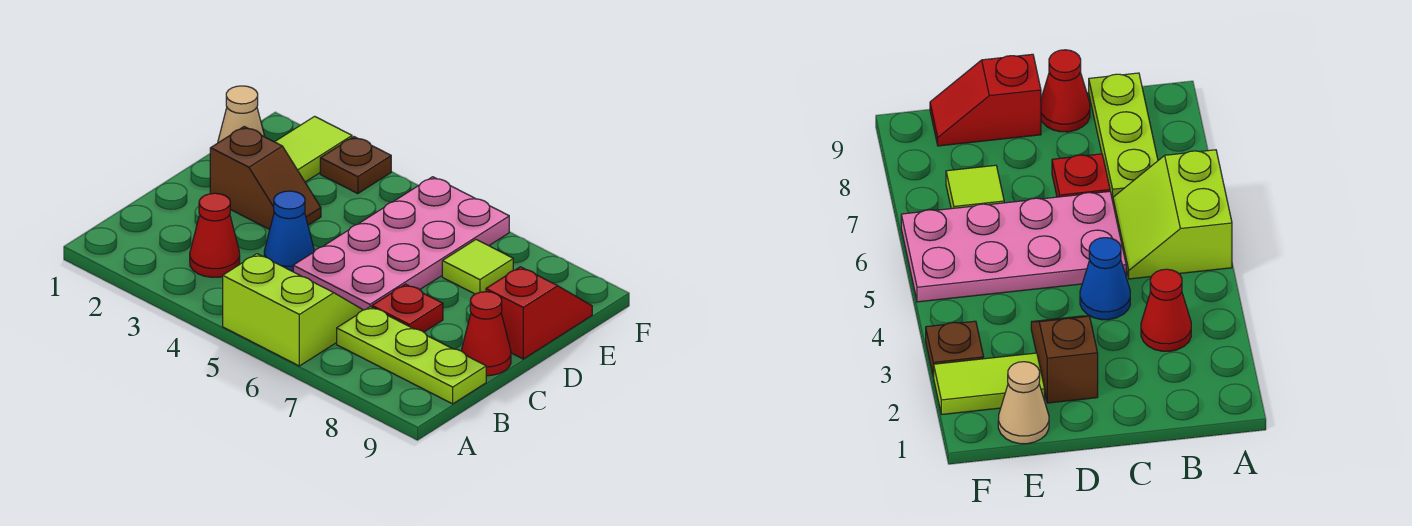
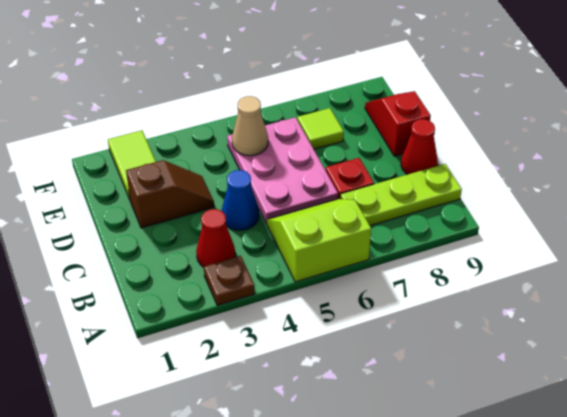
pink 2x4 plate [293,177,509,310] -> pink 2x3 plate [227,117,338,224]
tan 1x1 cone [218,86,265,143] -> tan 1x1 cone moved to [232,96,268,156]
brown 1x1 plate [320,137,391,194] -> brown 1x1 plate moved to [204,256,255,306]

